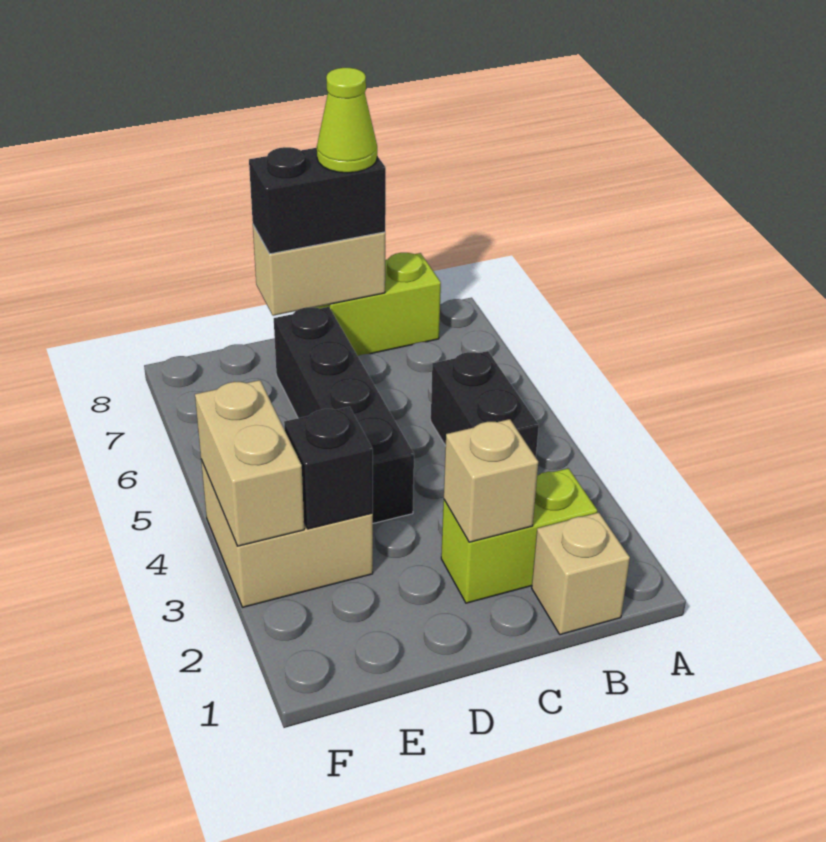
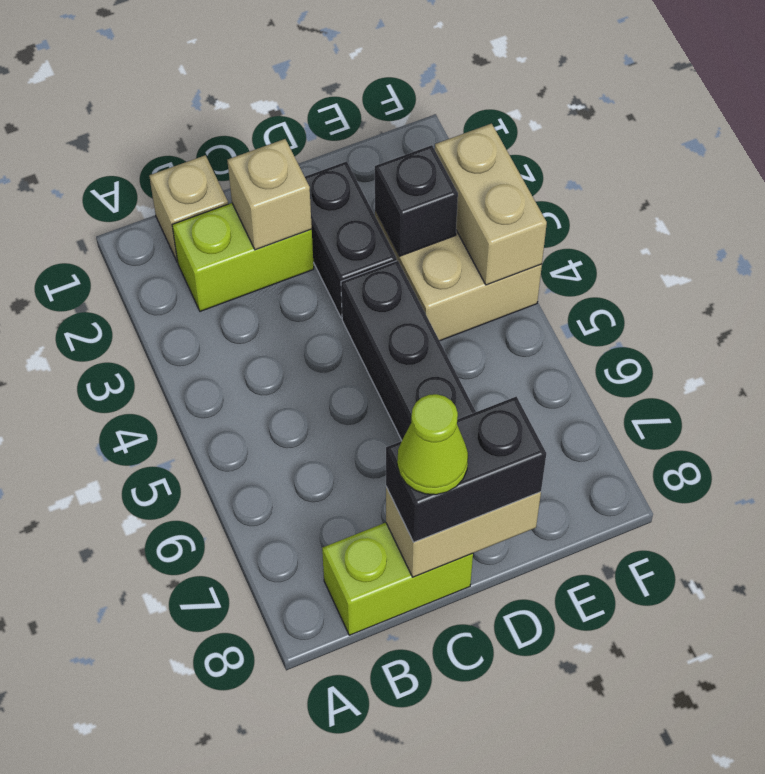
black 1x2 brick [431,351,539,457] -> black 1x2 brick moved to [305,161,397,318]

